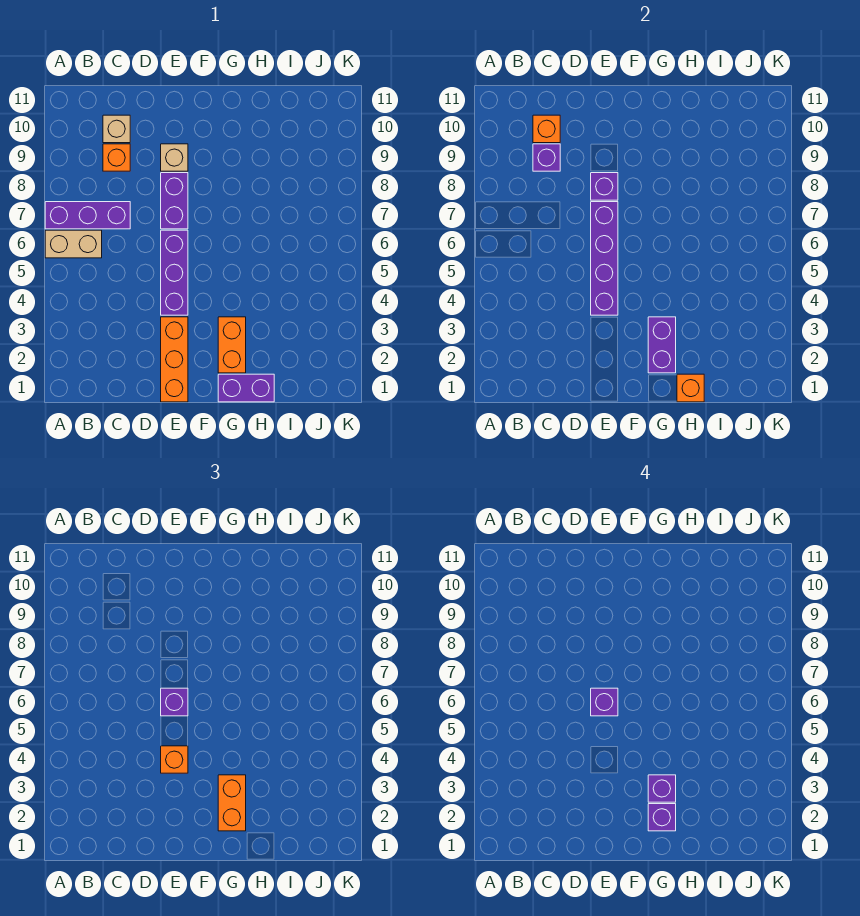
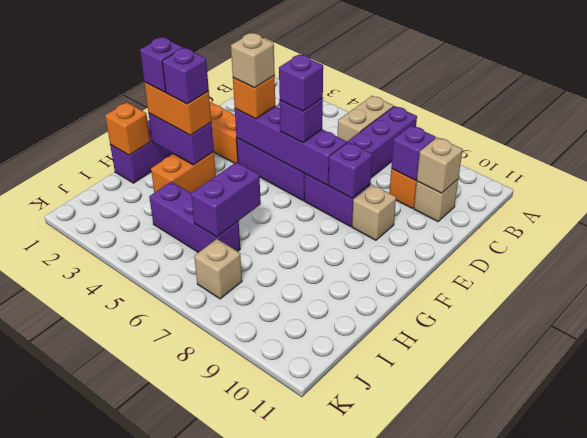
orange 1x1 brick [533,115,560,143] -> tan 1x1 brick [417,137,463,193]
none -> tan 1x1 brick [231,33,275,88]
orange 1x2 brick [218,317,246,373] -> orange 1x2 brick turned to [151,152,216,193]
none -> purple 1x2 brick [191,162,261,237]
none -> purple 1x3 brick [149,182,240,253]
none -> tan 1x1 brick [194,239,242,299]

